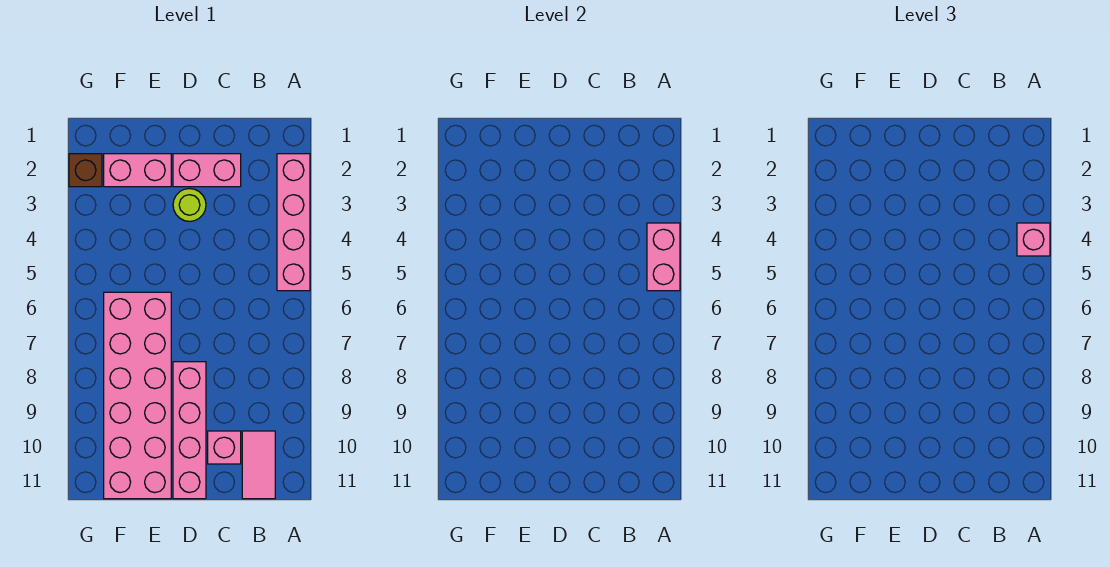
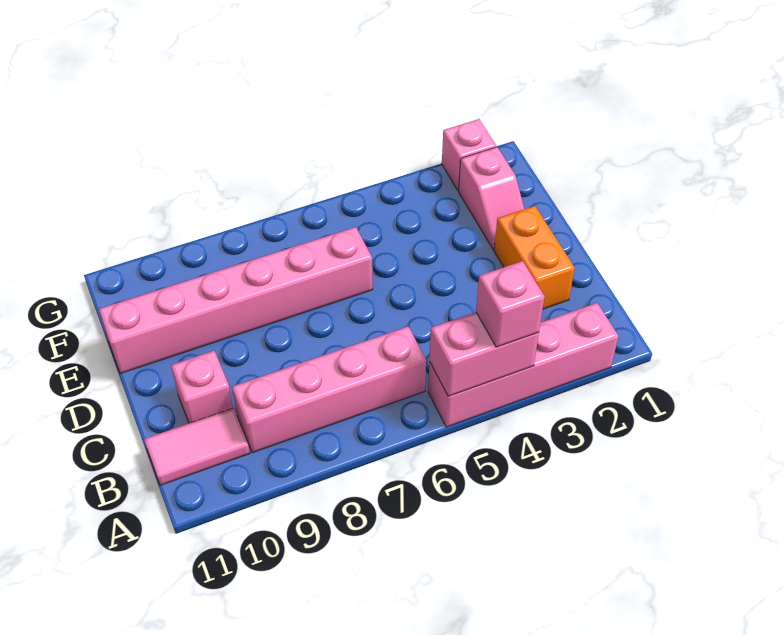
pink 1x2 brick [173,154,241,187] -> orange 1x2 brick [494,206,575,309]
lime 1x1 round brick [173,189,206,221] -> none
pink 1x4 brick [173,362,206,499] -> pink 1x4 brick moved to [232,327,426,453]
pink 1x2 brick [104,154,171,187] -> pink 1x2 slope [459,147,524,250]
pink 2x6 brick [104,292,171,499] -> pink 1x6 brick [99,227,373,374]
brown 1x1 brick [69,154,102,187] -> pink 1x1 brick [442,119,496,191]

